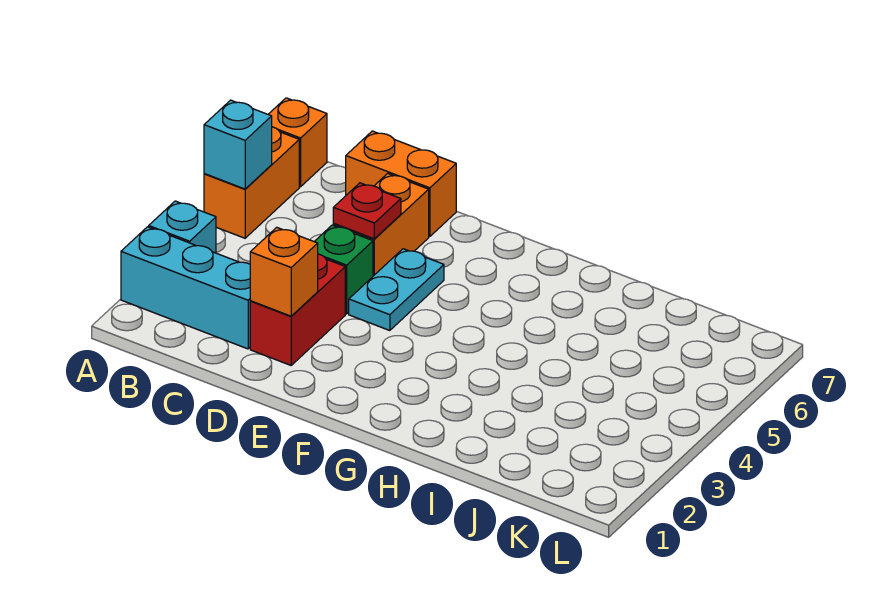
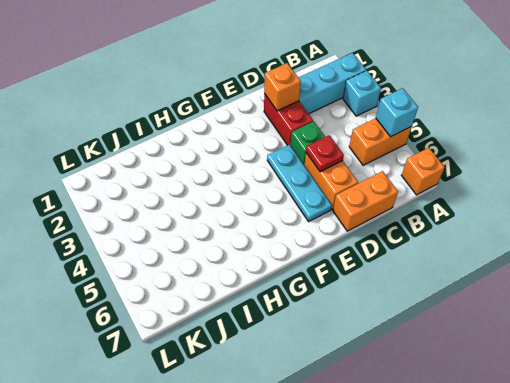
orange 1x2 brick [204,127,299,238] -> orange 1x2 brick turned to [349,118,412,165]
cyan 1x2 plate [349,249,444,331] -> cyan 1x3 plate [267,145,332,222]

